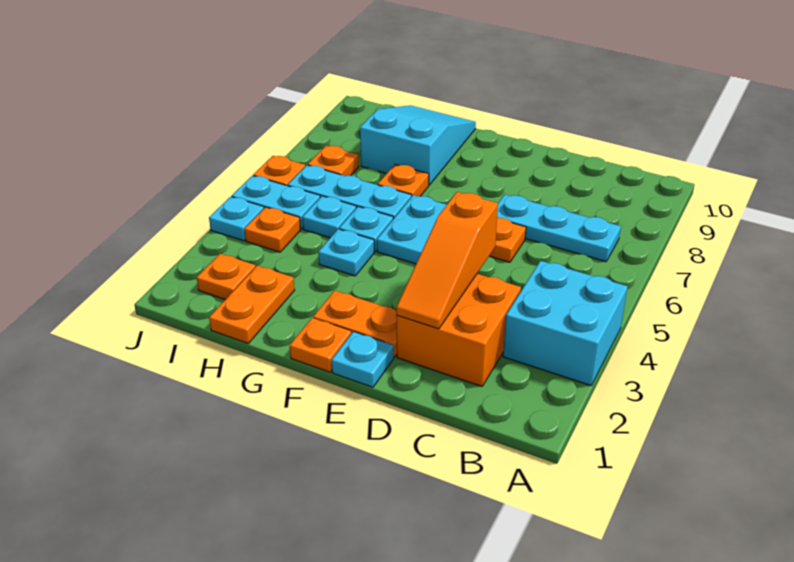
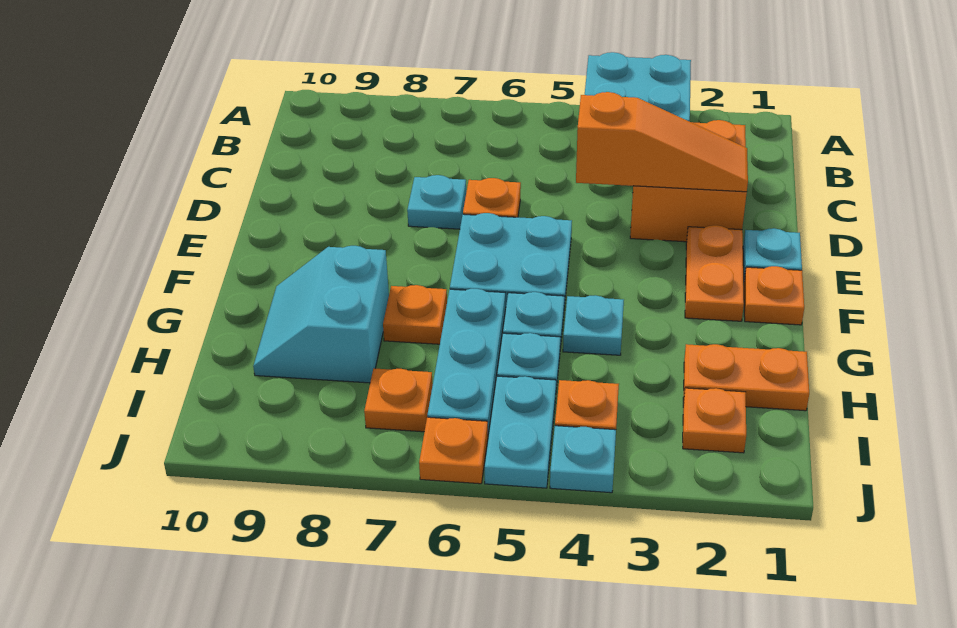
cyan 1x3 plate [497,195,621,262] -> cyan 1x1 plate [407,175,466,229]
cyan 2x3 slope [360,105,476,185] -> cyan 2x2 slope [253,246,389,383]

